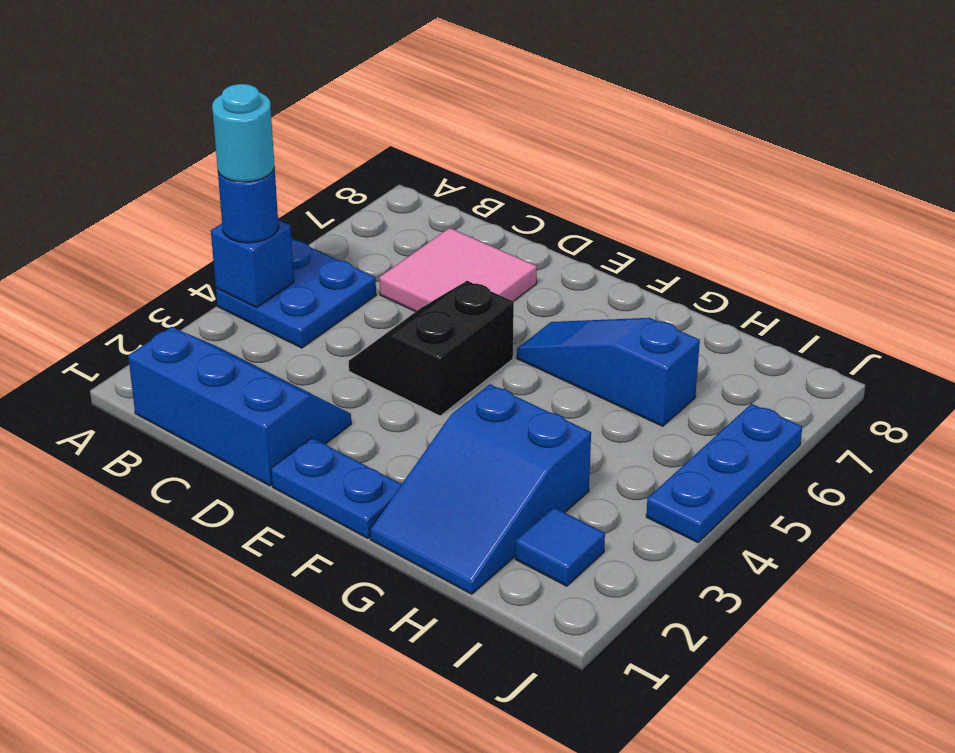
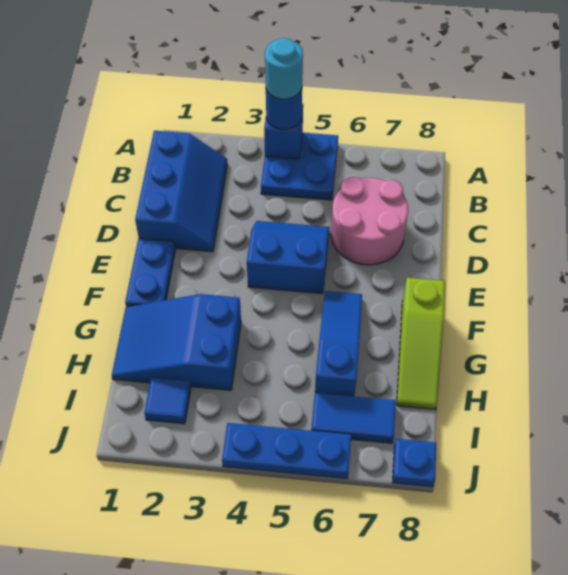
pink 2x2 tile [379,228,537,312] -> pink 2x2 round brick [331,177,408,265]
black 2x2 slope [348,281,514,416] -> blue 2x2 slope [247,221,329,294]
none -> lime 1x3 slope [397,278,445,409]
none -> blue 1x2 tile [311,393,396,443]
none -> blue 1x1 plate [392,439,436,487]

